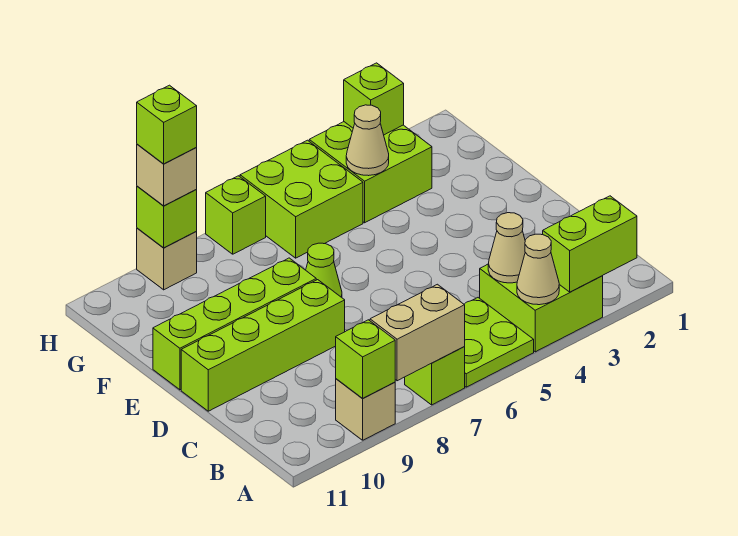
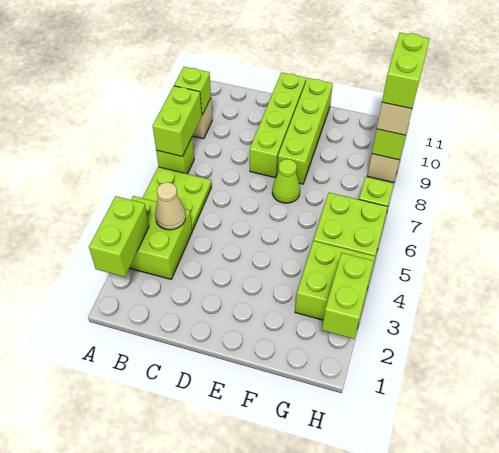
tan 1x1 cone [517,234,559,305] -> none
tan 1x2 brick [370,284,465,381] -> lime 1x2 brick [153,86,202,156]
tan 1x1 cone [346,105,389,176] -> none
lime 1x1 brick [344,63,404,135] -> lime 1x2 brick [322,253,374,339]
lime 1x1 brick [137,85,197,164] -> lime 1x2 brick [382,33,430,109]

